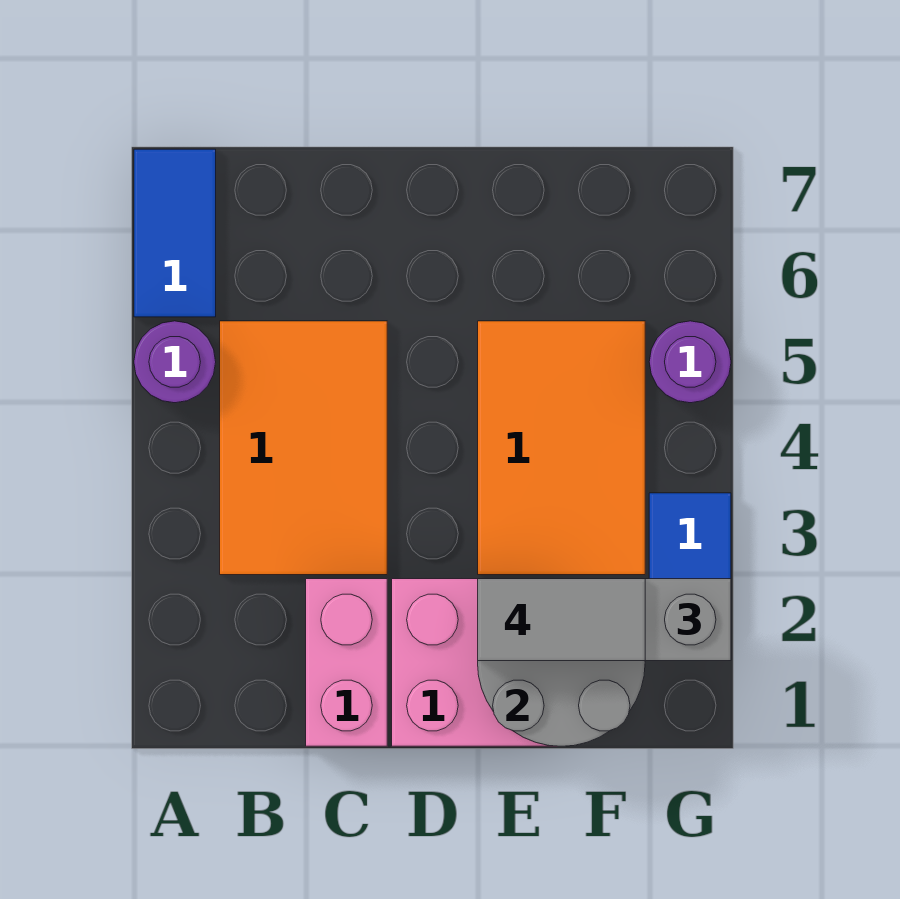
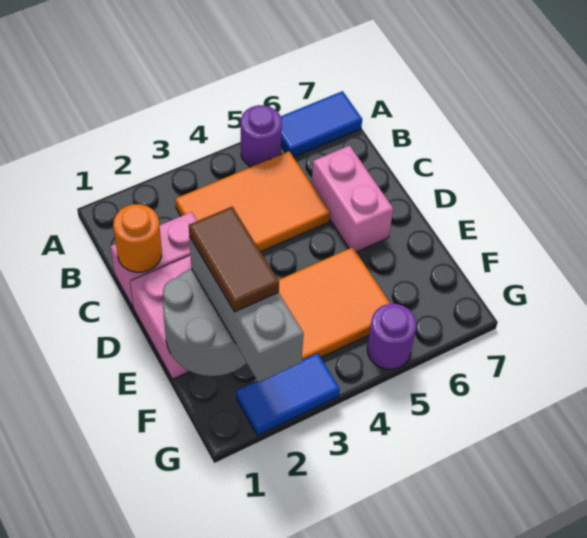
none -> orange 1x1 round brick [113,204,162,272]
none -> pink 1x2 brick [312,146,393,252]
grey 1x2 tile [478,579,645,661] -> brown 1x2 tile [189,207,279,312]

